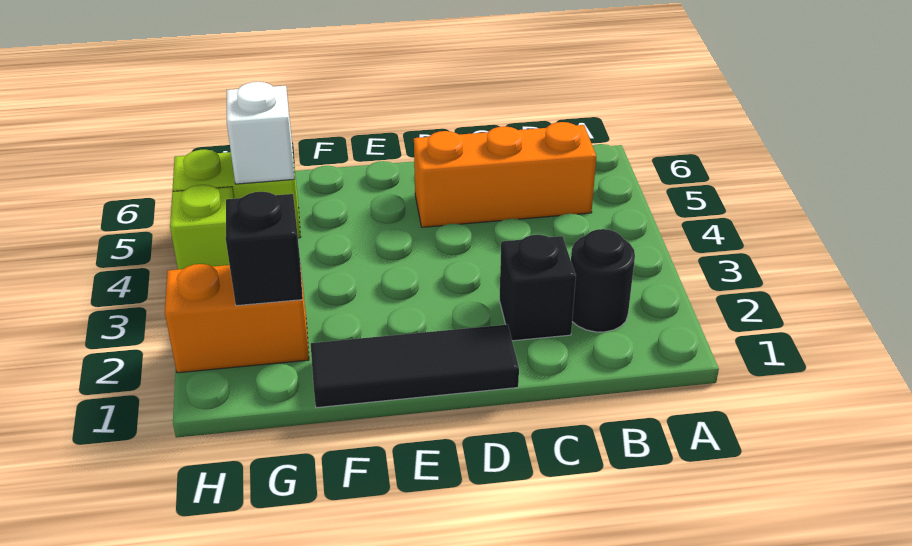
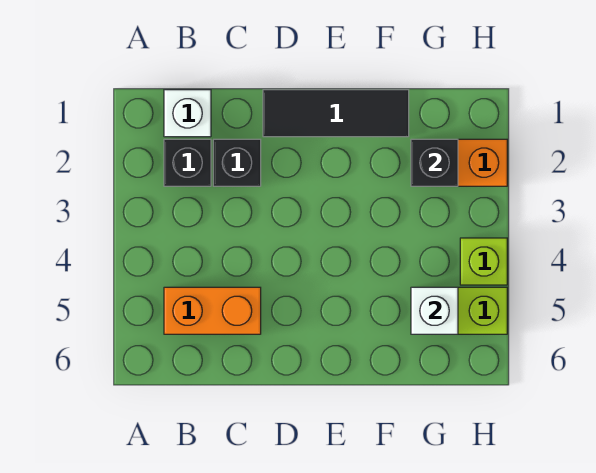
none -> white 1x1 brick [164,90,211,137]
black 1x1 round brick [571,229,635,332] -> black 1x1 brick [164,139,211,186]
orange 1x3 brick [414,122,596,227] -> orange 1x2 brick [164,287,261,334]

